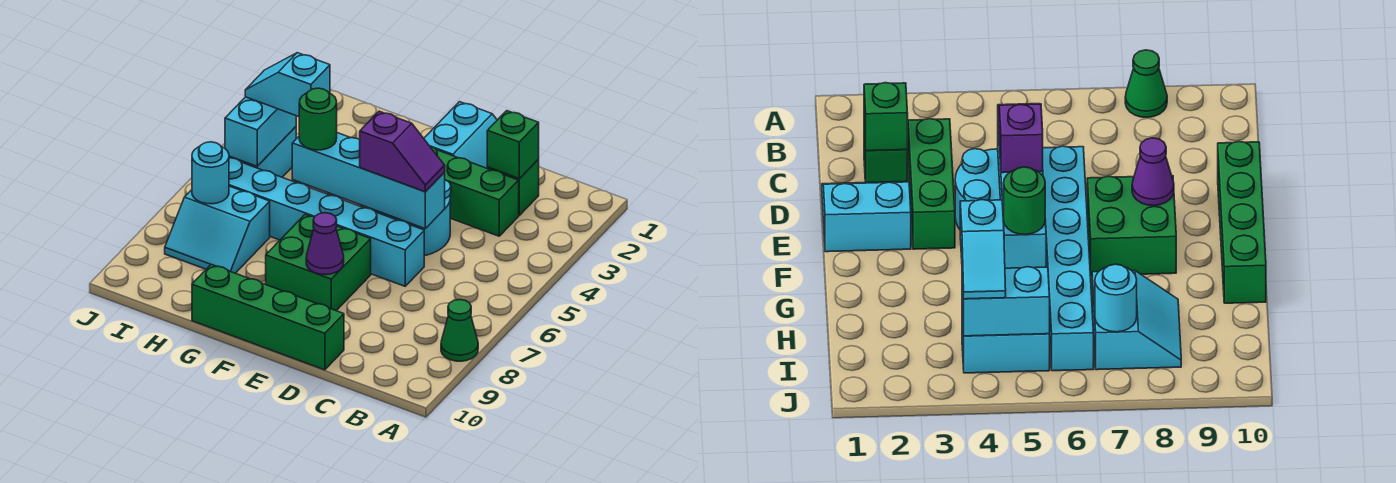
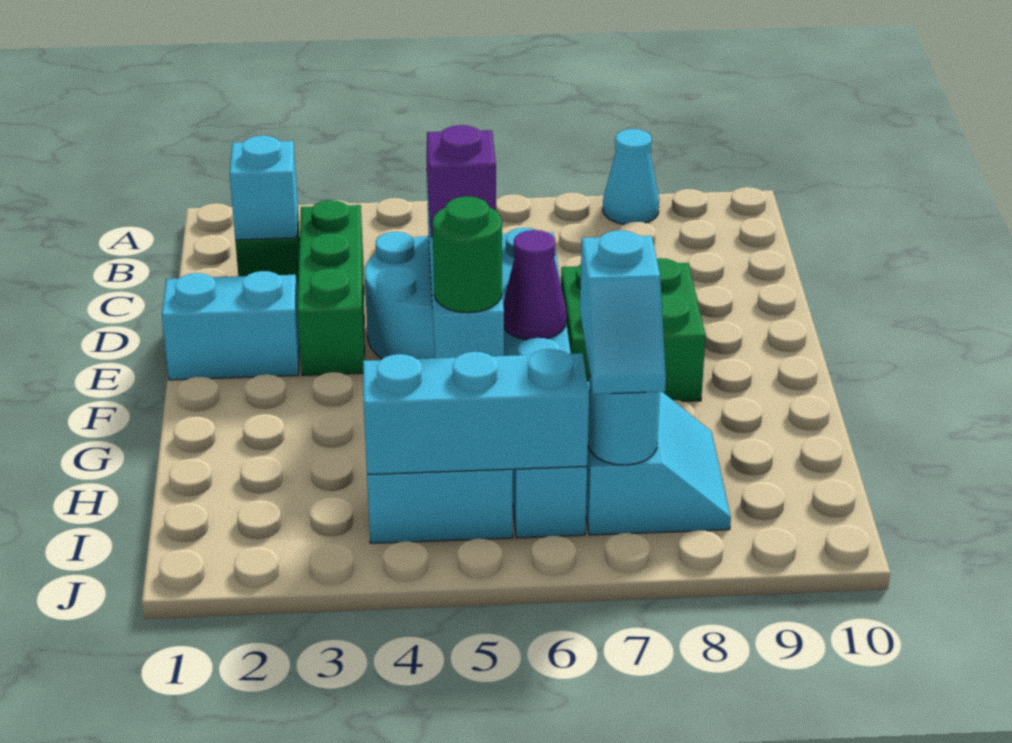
green 1x1 cone [441,300,478,361] -> cyan 1x1 cone [603,129,659,224]
green 1x1 brick [487,111,539,179] -> cyan 1x1 brick [230,136,298,240]
green 1x4 brick [192,265,344,370] -> none
purple 1x1 cone [306,213,344,275] -> purple 1x1 cone moved to [503,230,566,340]
cyan 1x2 slope [245,53,330,117] -> cyan 1x2 slope moved to [580,230,666,394]
cyan 1x2 brick [225,97,296,166] -> cyan 1x3 brick [363,349,589,474]

